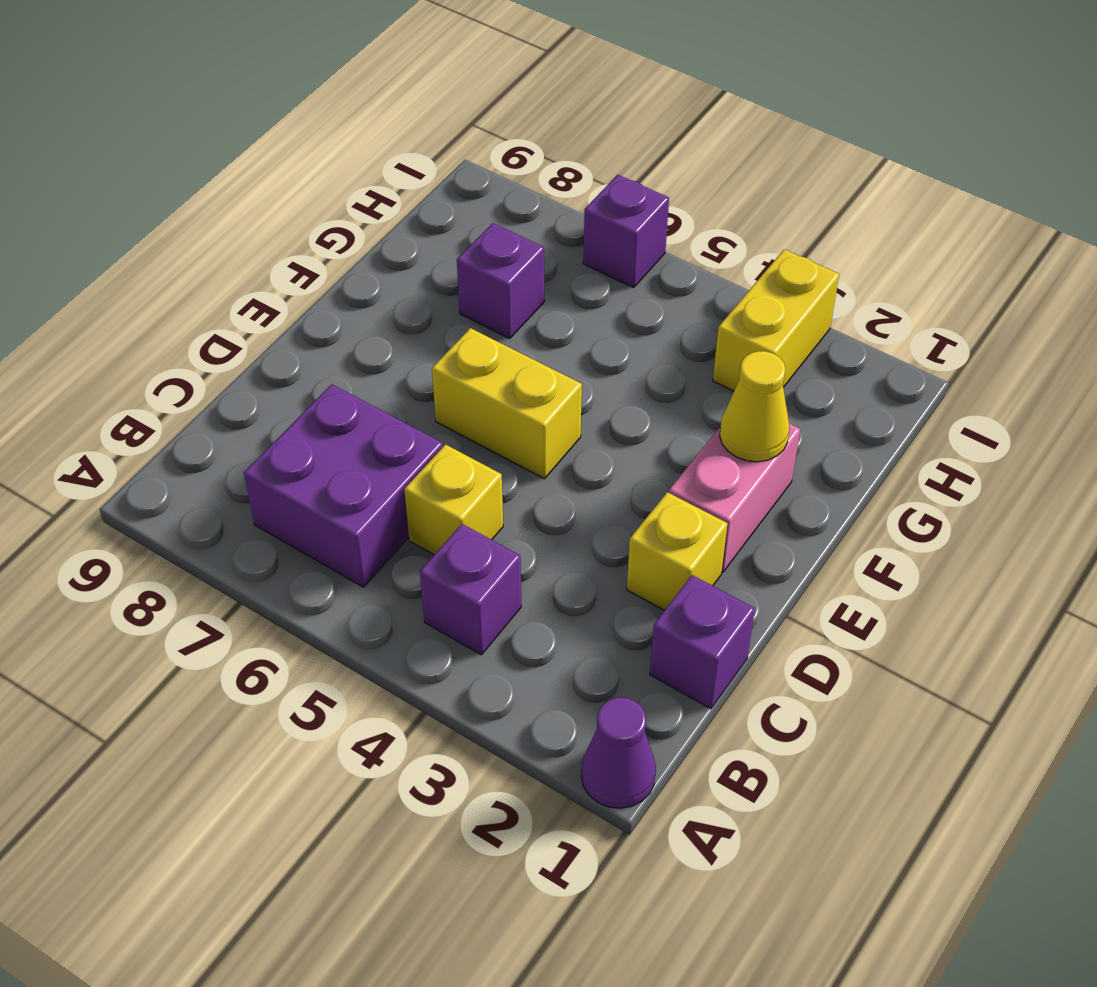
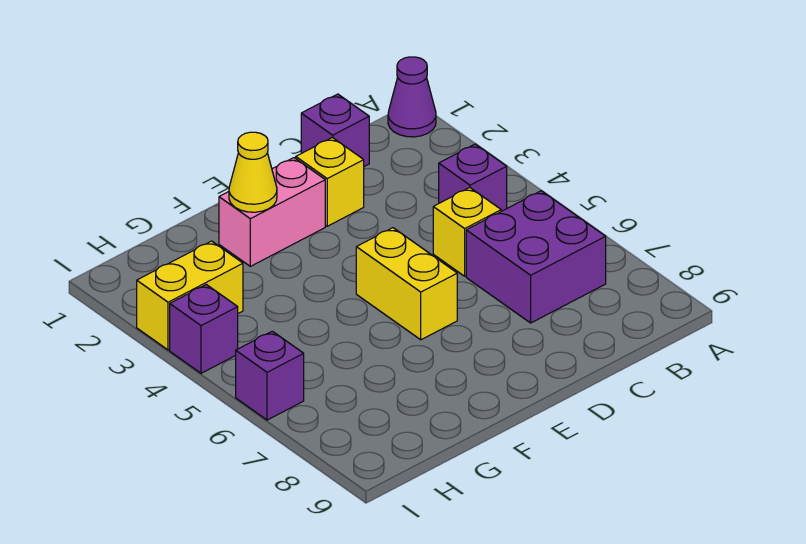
purple 1x1 brick [457,223,544,339] -> purple 1x1 brick moved to [170,285,238,373]

